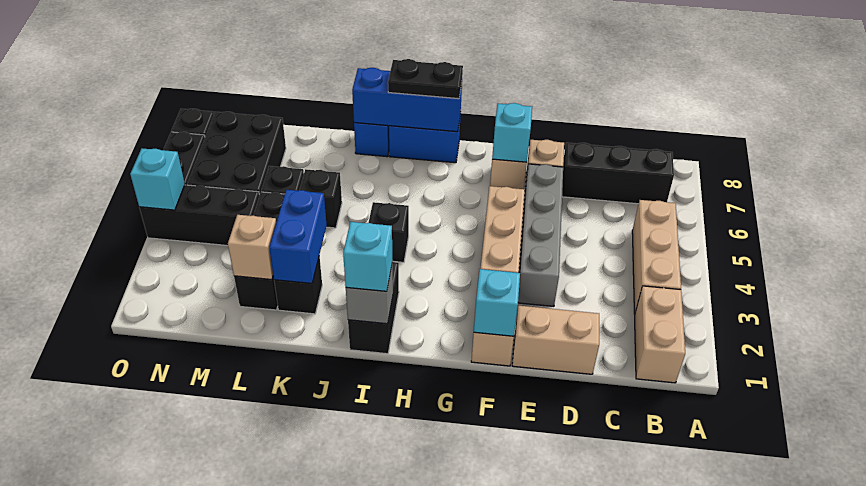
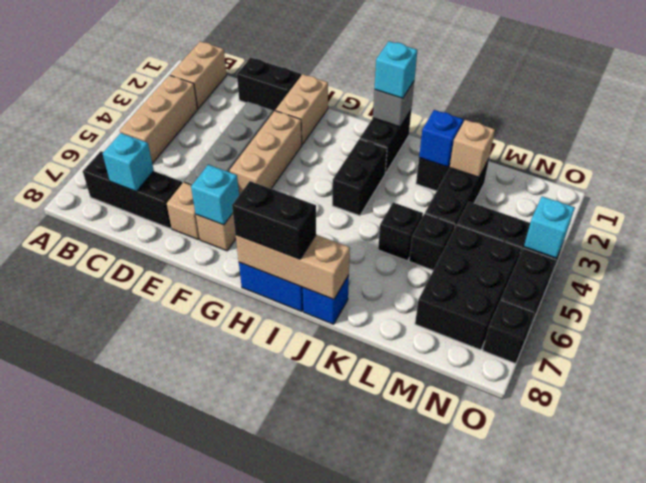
tan 1x2 brick [512,306,599,374] -> black 1x2 brick [237,58,301,111]
cyan 1x1 brick [474,269,520,336] -> cyan 1x1 brick moved to [103,133,154,192]
blue 1x3 brick [352,68,462,132] -> tan 1x3 brick [236,235,350,299]
black 1x2 plate [388,59,463,99] -> black 1x2 brick [232,181,316,259]
black 1x1 brick [369,202,409,262] -> black 1x2 brick [332,139,387,216]
blue 1x2 brick [269,190,327,283] -> blue 1x1 brick [419,110,463,167]

